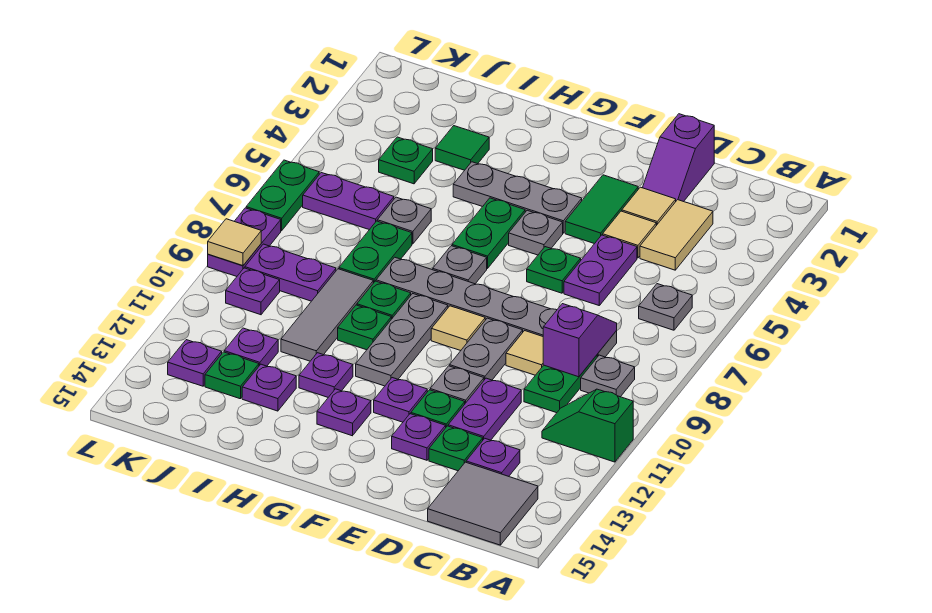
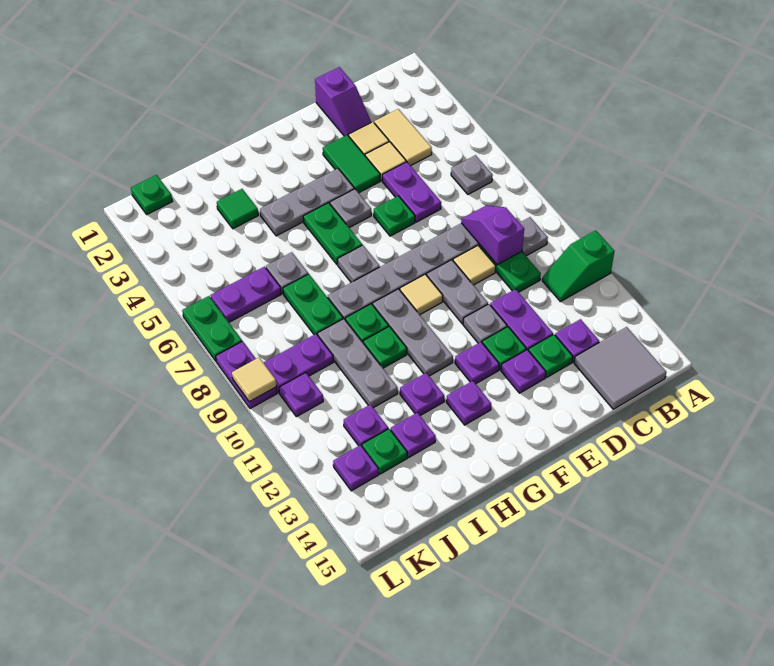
grey 1x3 tile [281,269,373,361] -> grey 1x3 plate [318,319,398,408]
green 1x1 plate [379,137,433,184] -> green 1x1 plate moved to [131,175,173,214]

